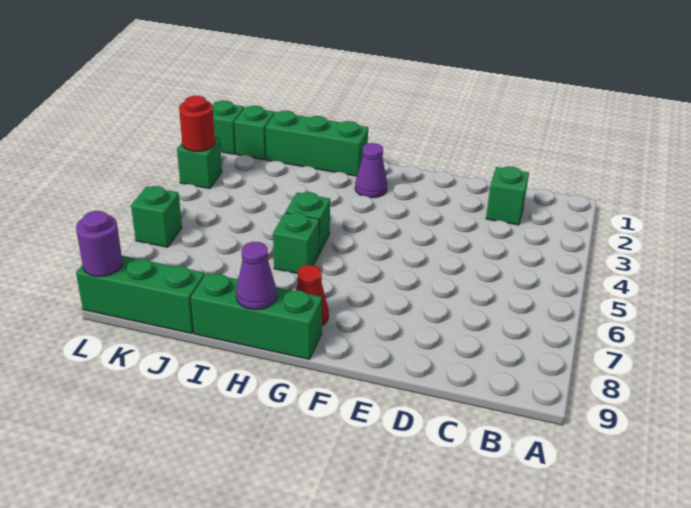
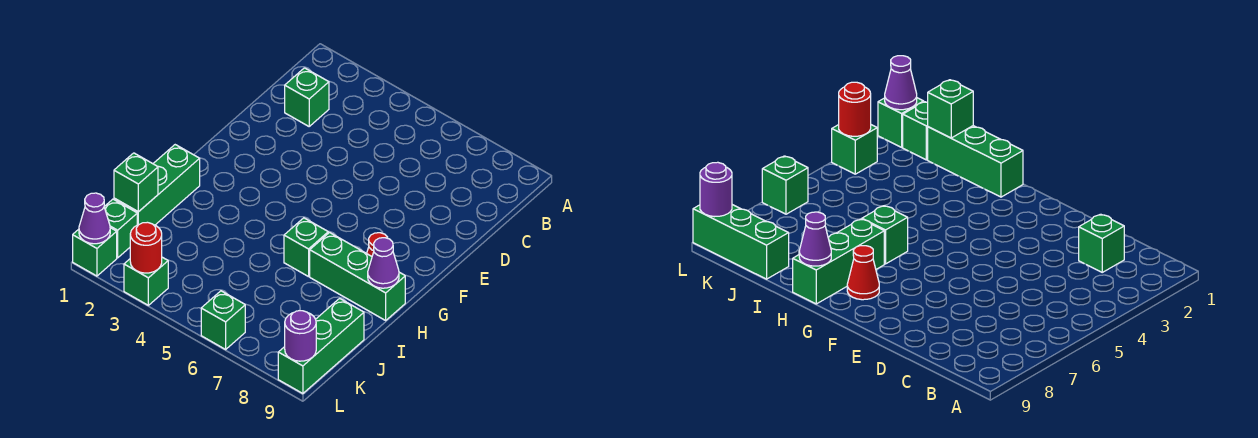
purple 1x1 cone [355,143,387,198] -> purple 1x1 cone moved to [79,193,110,244]
green 1x3 brick [191,273,322,359] -> green 1x3 brick turned to [310,233,405,320]
green 1x1 brick [286,192,330,253] -> green 1x1 brick moved to [114,153,158,212]

